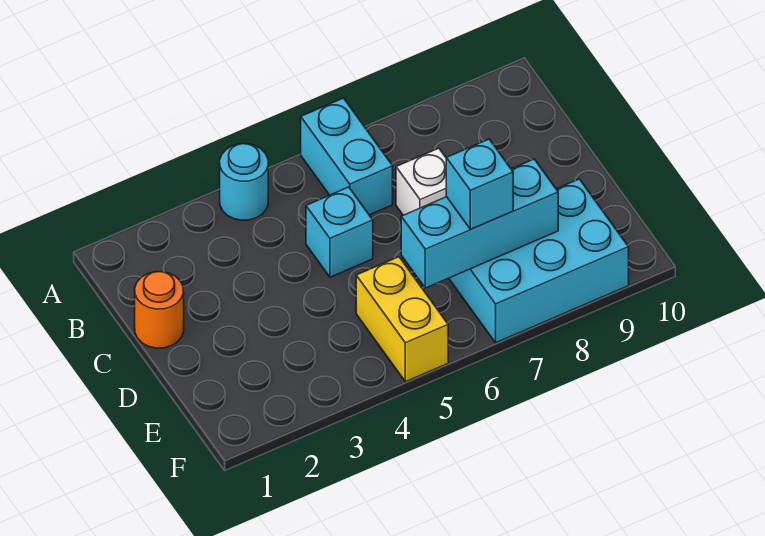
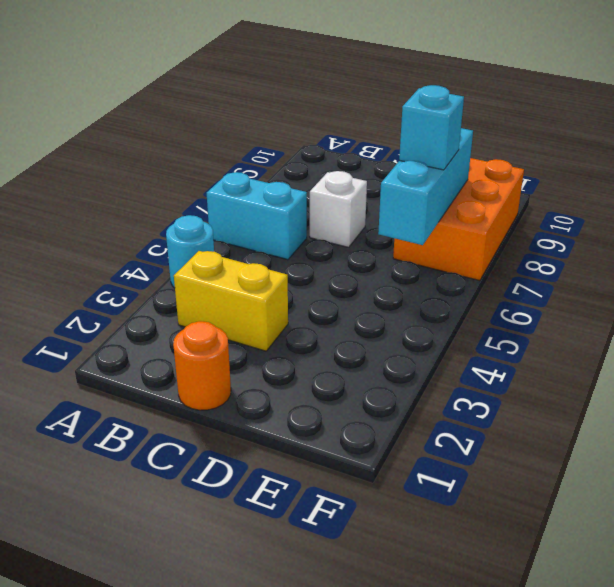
cyan 1x1 brick [306,187,373,277] -> none
yellow 1x2 brick [356,257,448,382] -> yellow 1x2 brick moved to [174,251,288,351]
cyan 2x3 brick [449,179,629,343] -> orange 2x3 brick [393,158,524,281]

